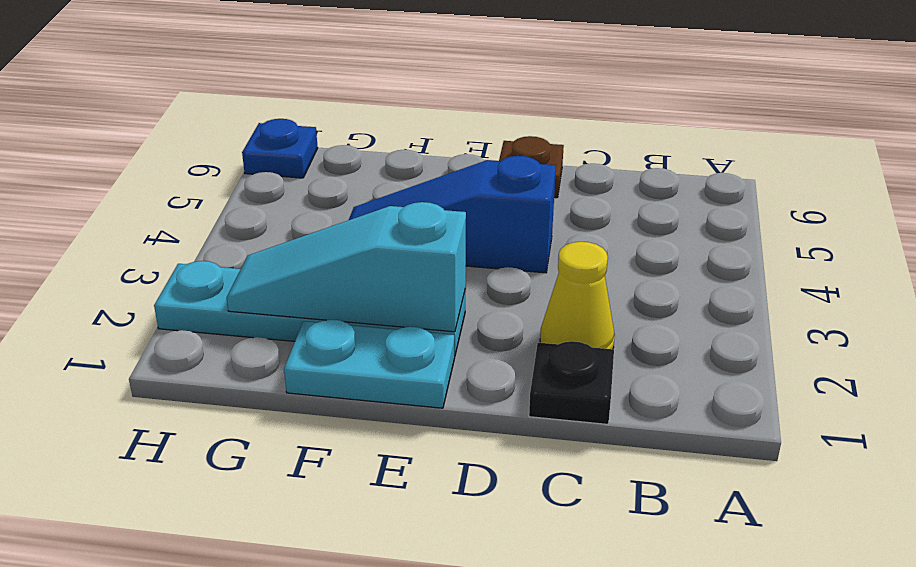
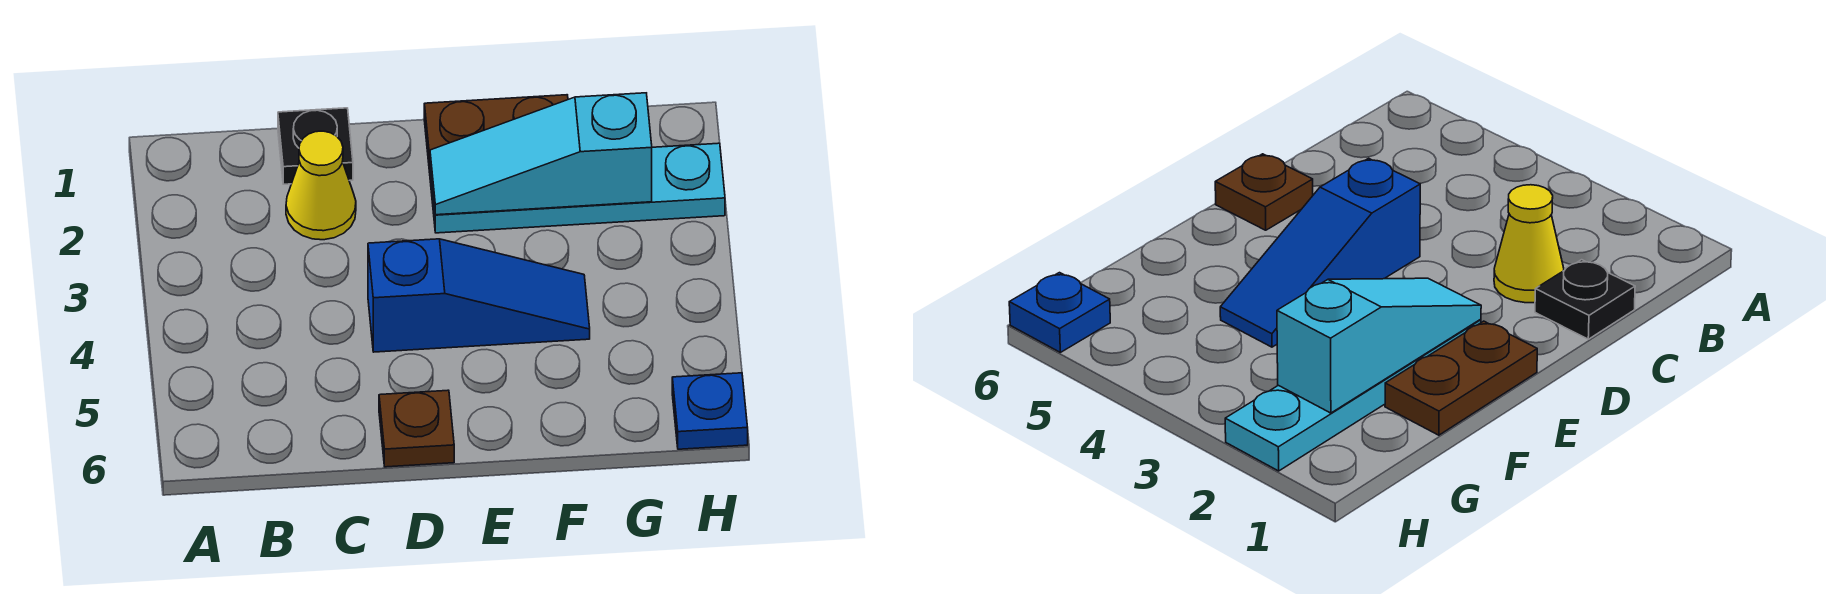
cyan 1x2 plate [284,320,455,408] -> brown 1x2 plate [424,95,568,172]
cyan 1x3 slope [227,202,466,332] -> cyan 1x3 slope turned to [430,93,652,215]

